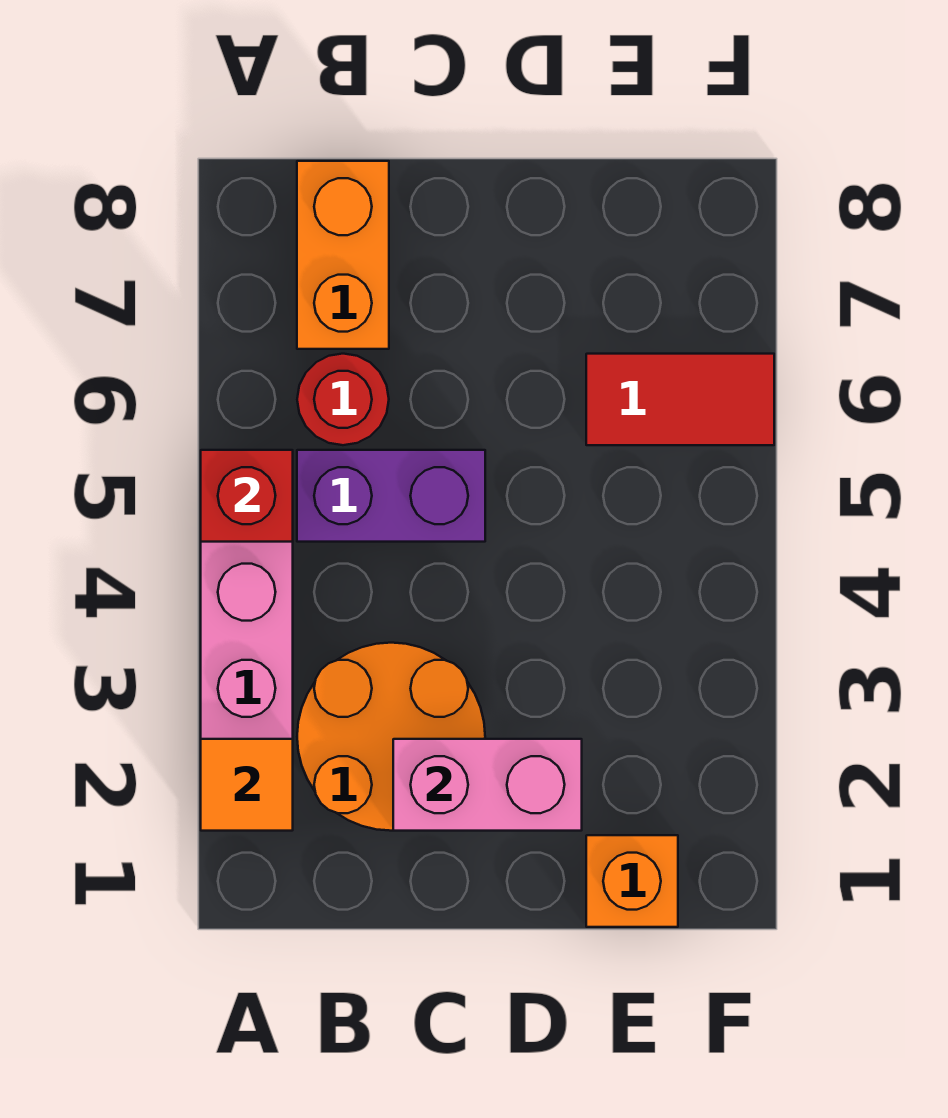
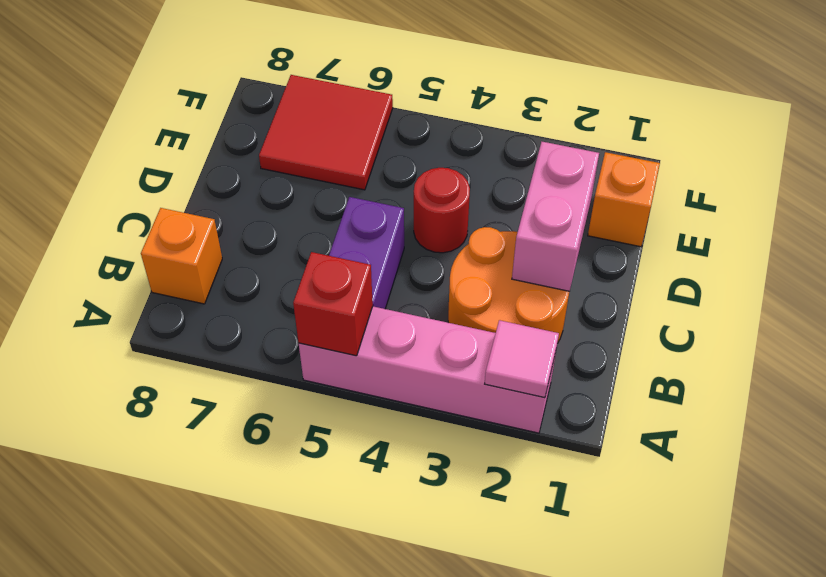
orange 1x1 tile [201,739,293,831] -> pink 1x1 tile [485,320,559,398]
red 1x1 round brick [297,354,389,445] -> red 1x1 round brick moved to [414,168,470,253]
orange 1x2 brick [297,161,389,349] -> orange 1x1 brick [141,208,222,304]
red 1x2 tile [586,354,774,445] -> red 2x2 tile [259,75,393,190]

